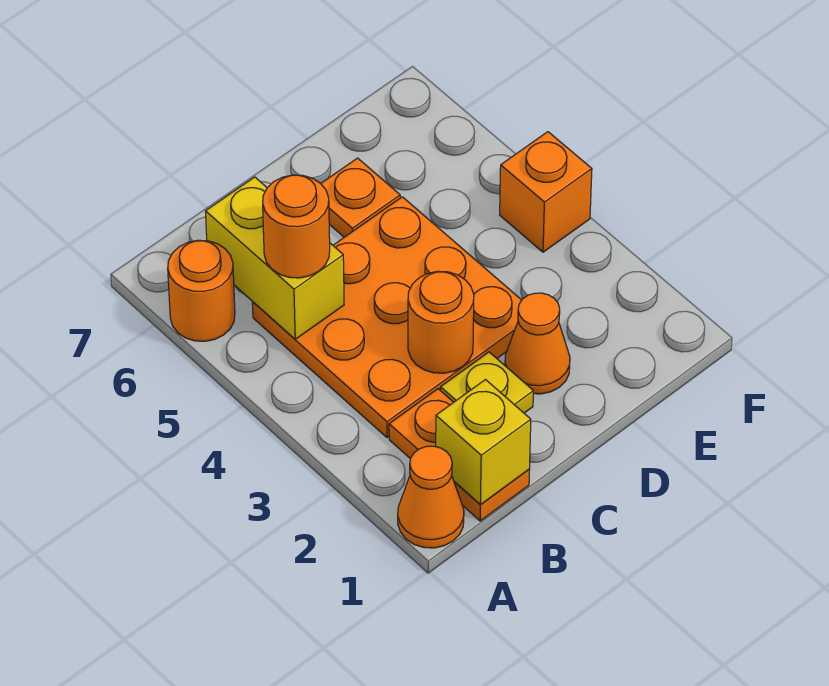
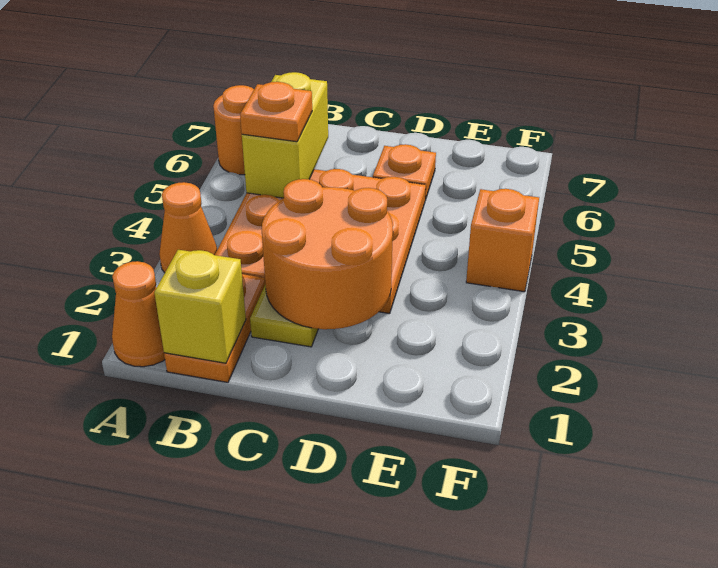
orange 1x1 round brick [263,175,330,278] -> orange 1x1 plate [240,82,312,142]
orange 1x1 round brick [408,271,474,373] -> orange 2x2 round brick [262,179,393,329]
orange 1x1 cone [505,293,570,394] -> orange 1x1 cone moved to [159,182,217,273]

